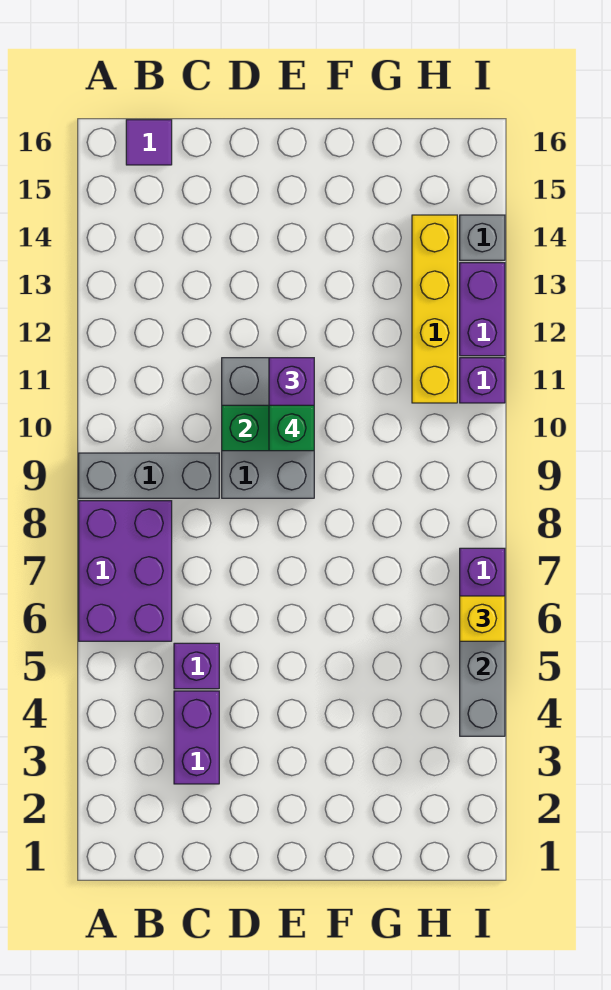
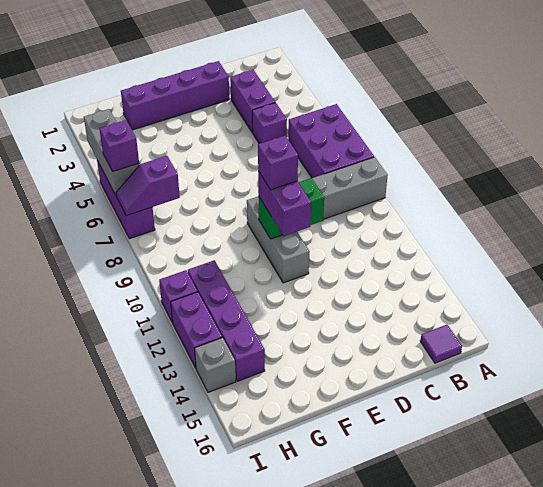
none -> purple 1x4 brick [121,61,229,130]
grey 2x3 brick [222,358,314,498] -> grey 1x3 brick [247,196,309,283]
green 1x1 brick [269,405,314,451] -> purple 1x1 brick [258,136,298,190]
none -> purple 1x2 slope [116,156,180,216]
yellow 1x4 brick [412,215,457,403] -> purple 1x4 brick [188,260,265,381]
yellow 1x1 brick [460,596,505,641] -> purple 1x1 brick [100,120,139,172]

